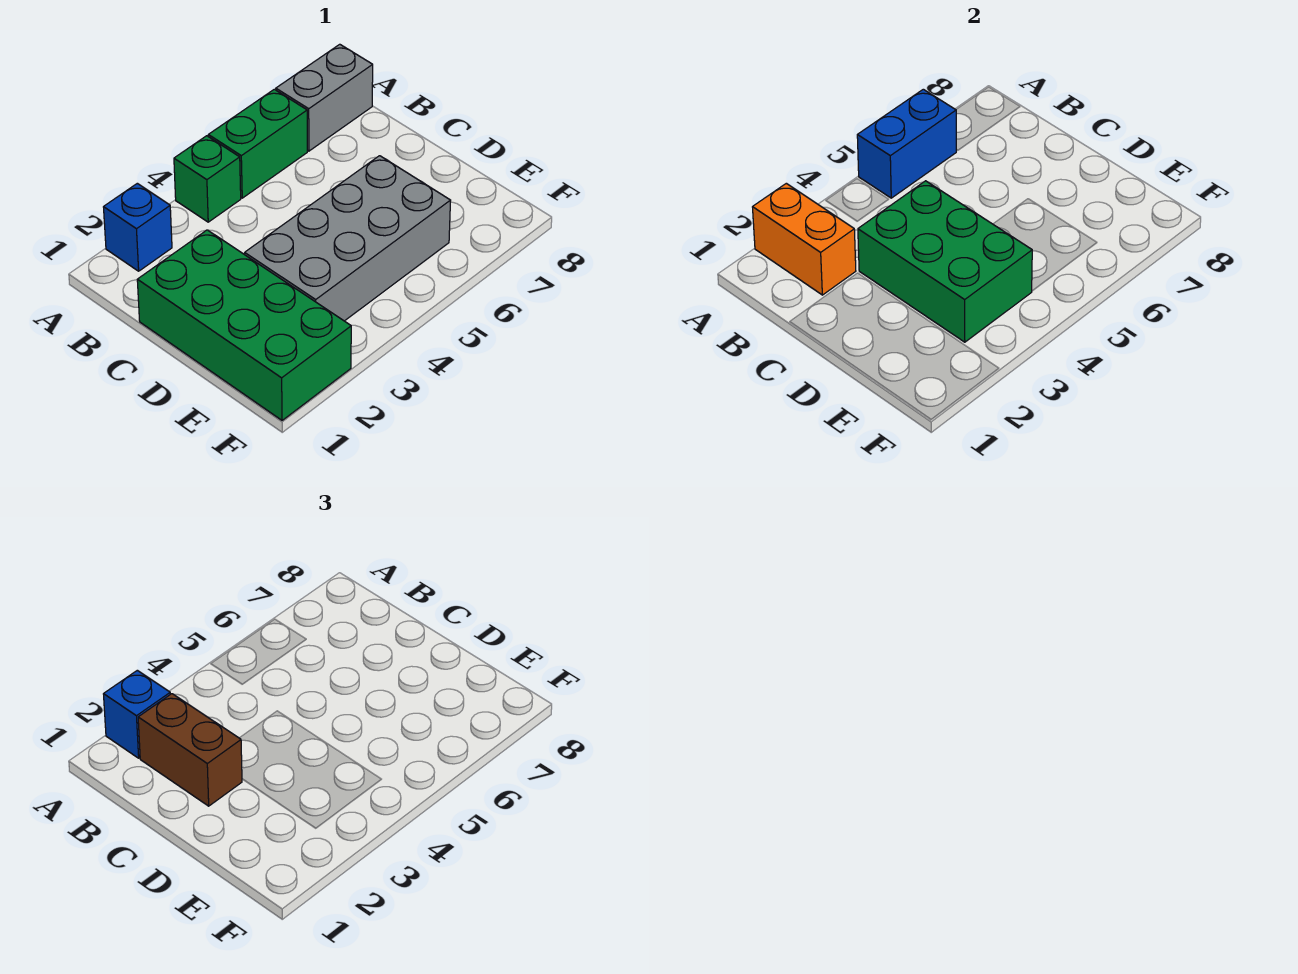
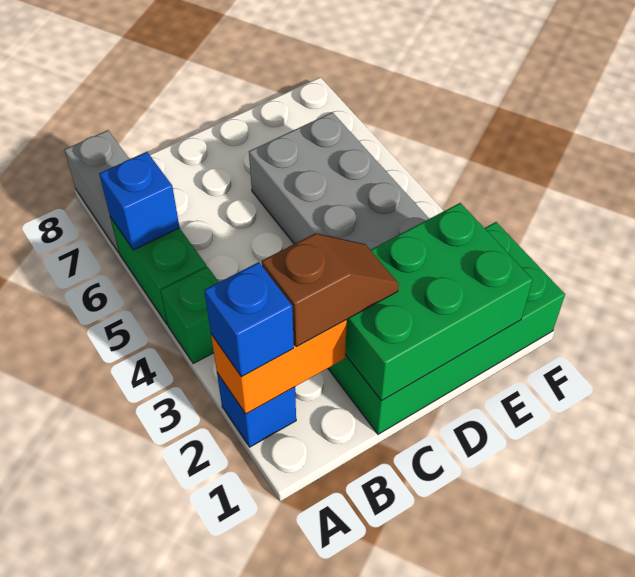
blue 1x2 brick [857,89,956,198] -> blue 1x1 brick [99,152,180,250]
brown 1x2 brick [138,694,242,806] -> brown 1x2 slope [262,233,399,347]
green 2x3 brick [858,181,1032,342] -> green 2x3 brick moved to [345,203,533,401]

